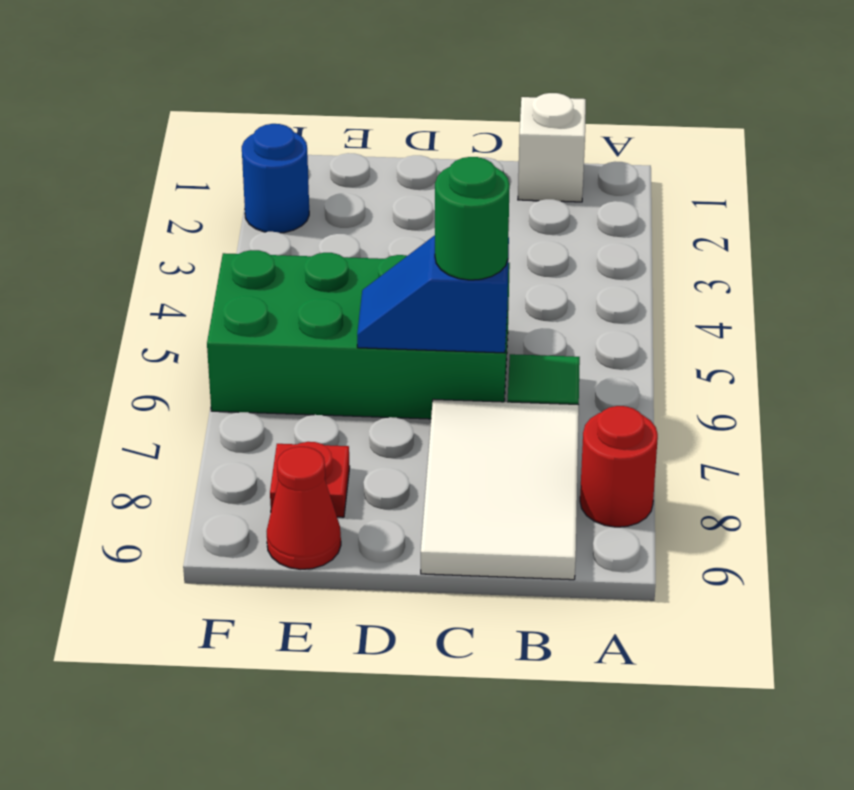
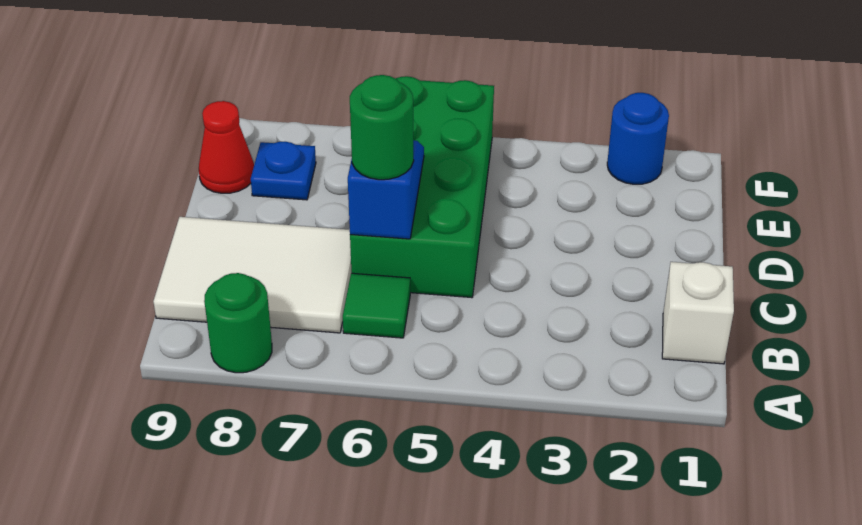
red 1x1 round brick [580,406,658,527] -> green 1x1 round brick [204,273,272,373]
red 1x1 plate [270,442,350,517] -> blue 1x1 plate [251,142,316,200]

